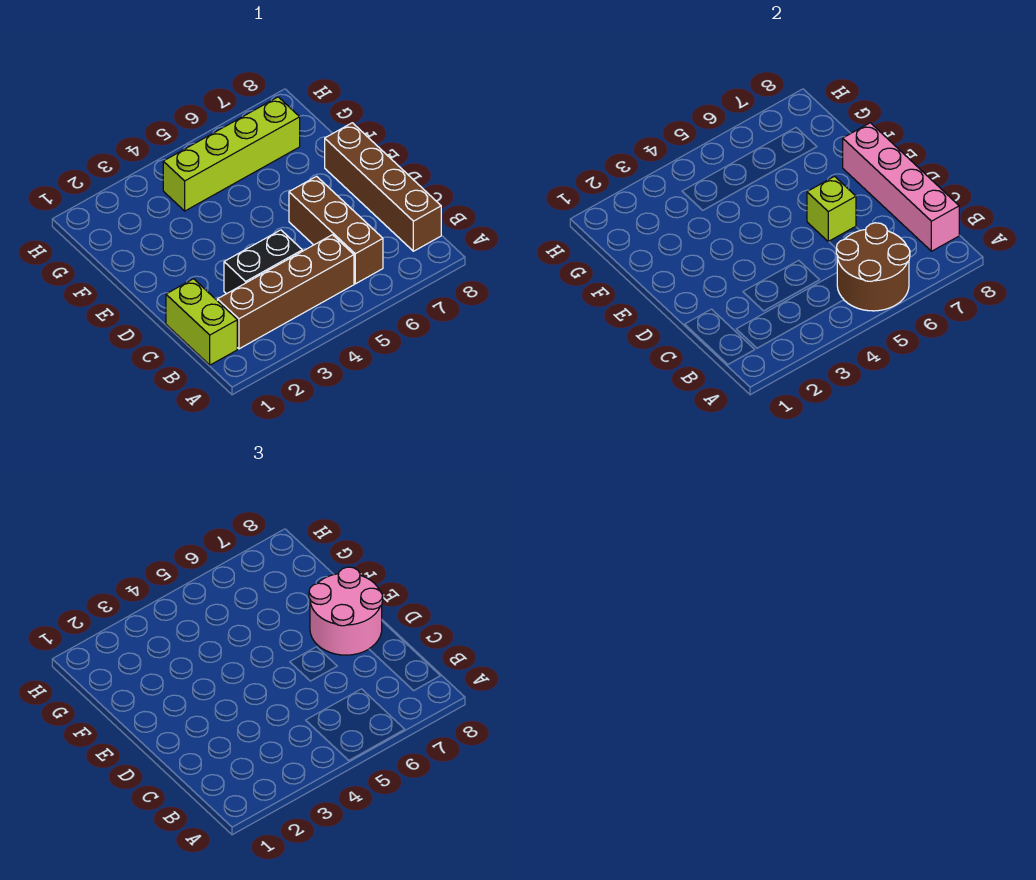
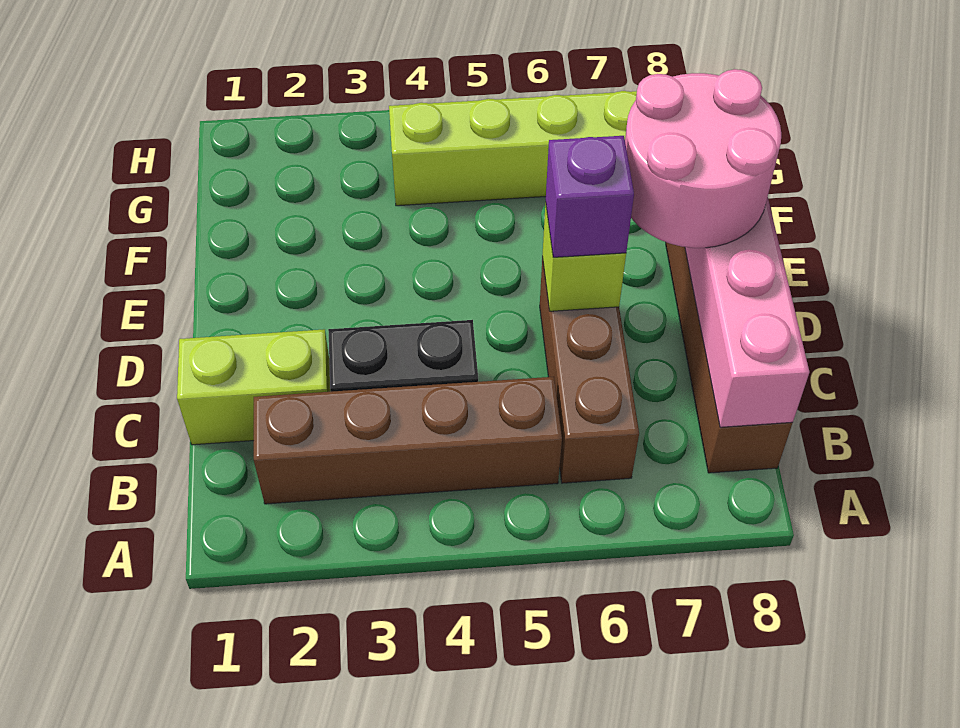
brown 2x2 round brick [836,223,910,311] -> none
lime 1x2 brick [166,279,237,365] -> lime 1x2 brick turned to [177,329,331,445]
none -> purple 1x1 brick [546,136,634,257]

